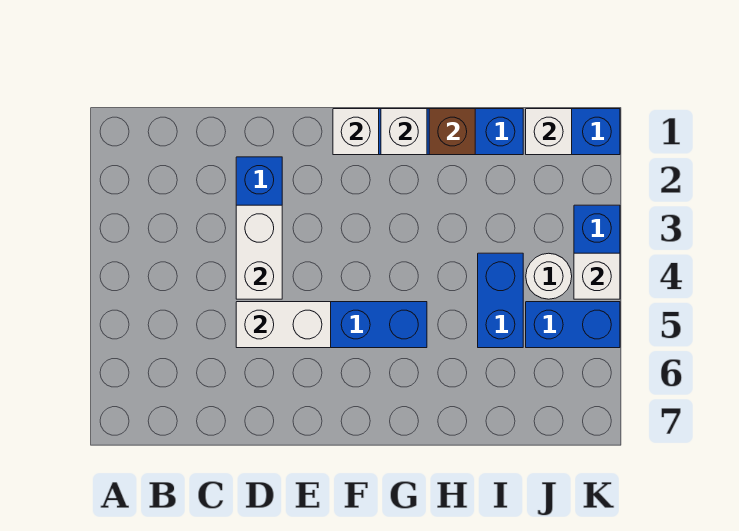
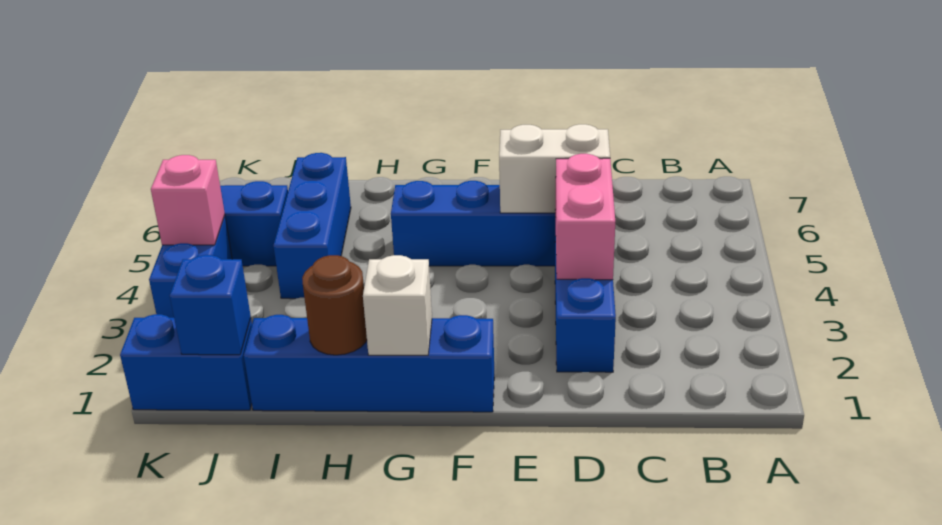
white 1x2 brick [236,205,282,299] -> pink 1x2 brick [555,154,615,280]
white 1x1 brick [333,109,379,155] -> none
brown 1x1 brick [429,109,475,155] -> brown 1x1 round brick [302,255,367,355]
blue 1x2 brick [478,253,523,348] -> blue 1x3 brick [274,153,351,299]
white 1x1 brick [526,109,572,155] -> blue 1x1 brick [170,255,251,355]
white 1x1 round brick [526,253,572,299] -> none
white 1x1 brick [574,253,620,299] -> pink 1x1 brick [151,155,225,245]

